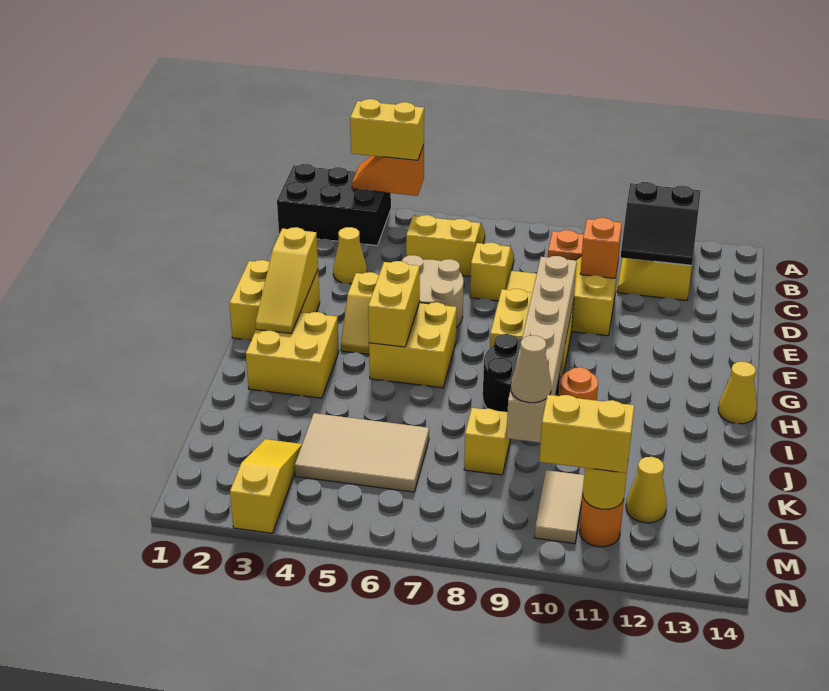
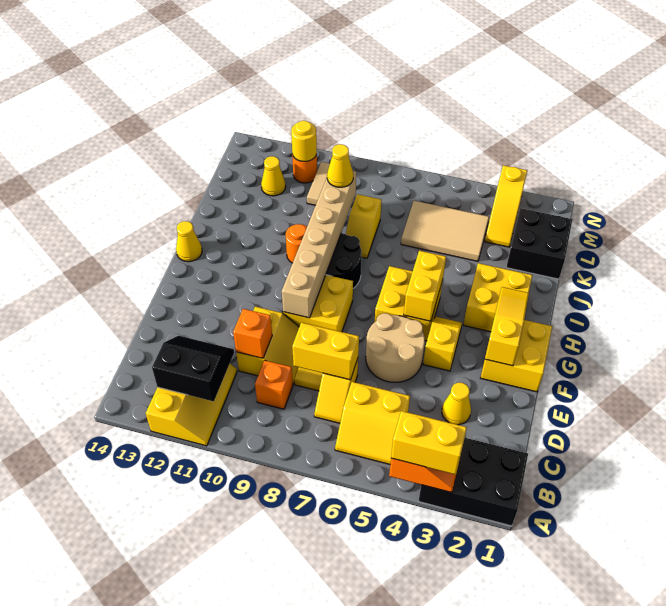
none -> black 2x2 brick [506,208,573,279]
tan 1x1 cone [511,335,551,403] -> yellow 1x1 cone [327,144,353,187]
yellow 1x2 brick [539,395,634,473] -> yellow 1x2 brick moved to [292,322,359,380]

